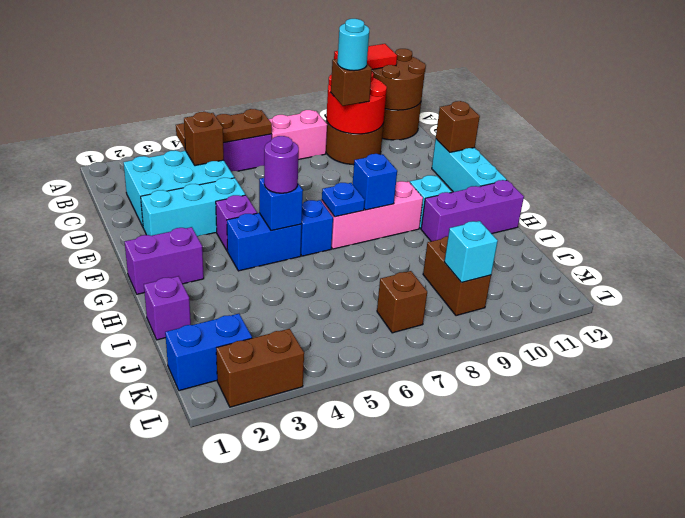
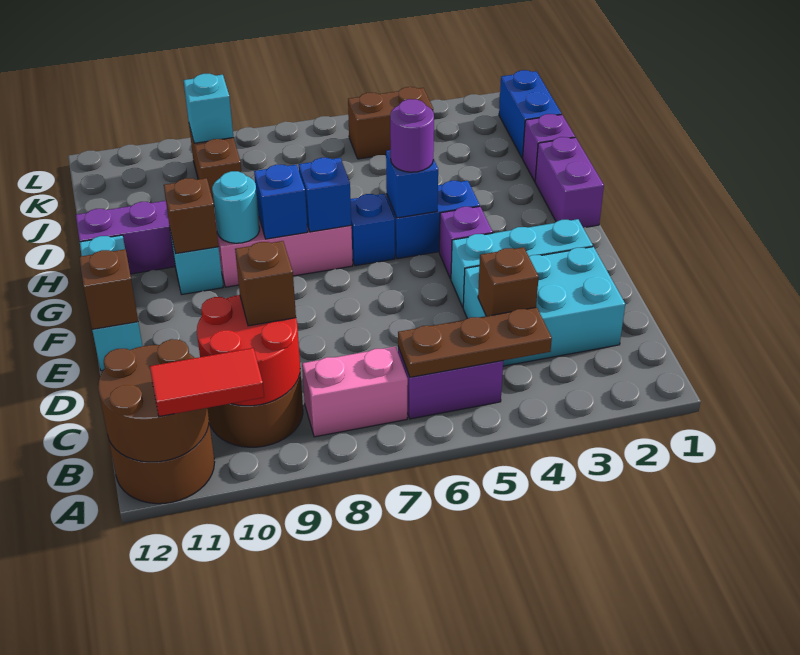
cyan 1x1 round brick [337,19,369,71] -> cyan 1x1 round brick moved to [212,171,260,243]
purple 1x2 brick [125,227,204,294] -> purple 1x2 brick turned to [535,137,604,228]
blue 1x1 plate [322,183,365,217] -> blue 1x1 brick [299,158,351,232]
blue 1x2 brick [165,314,252,391] -> blue 1x2 brick turned to [499,70,561,158]
brown 1x1 brick [377,271,427,333] -> brown 1x1 brick moved to [164,178,219,254]
brown 1x2 brick [216,329,304,407] -> brown 1x2 brick moved to [348,87,433,159]

